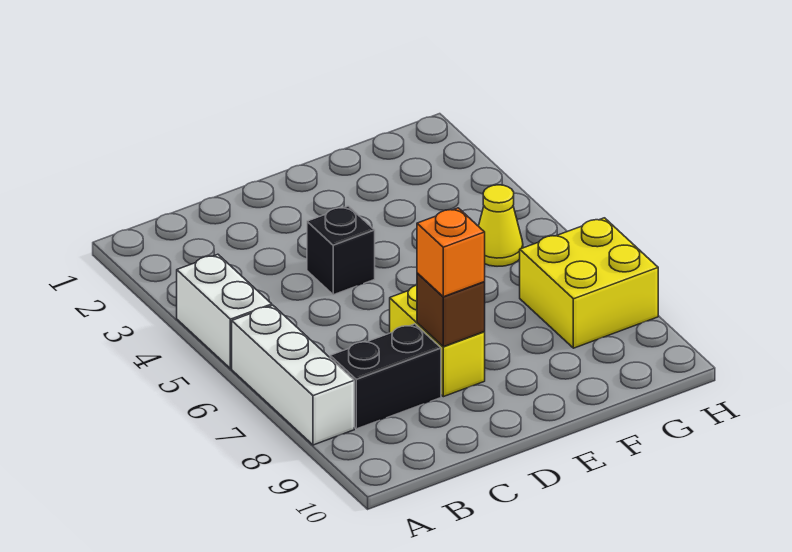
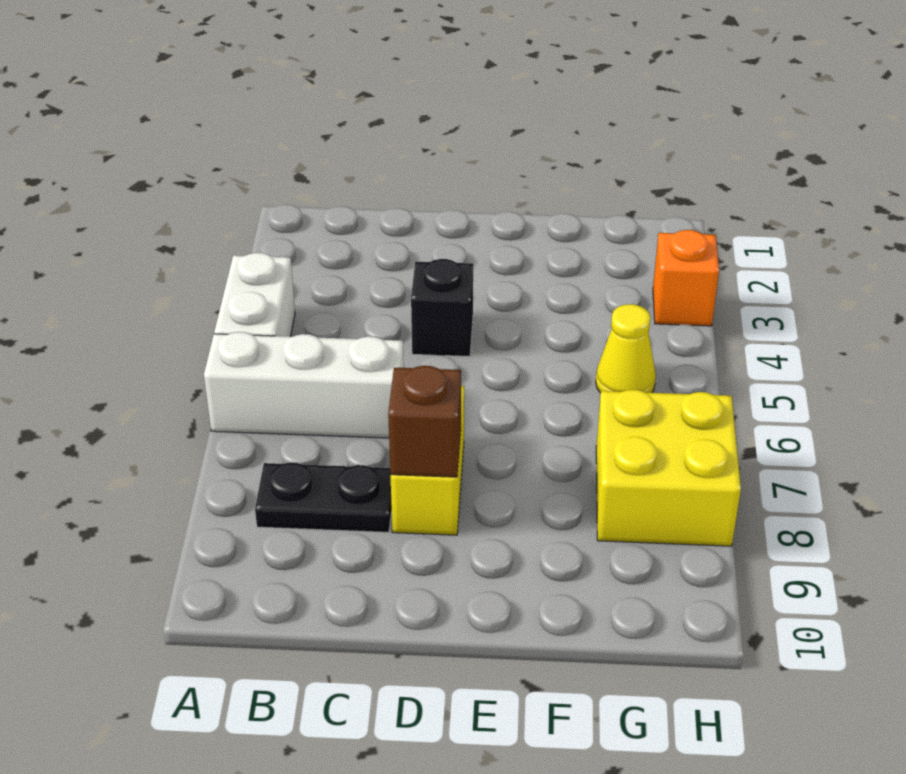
white 1x3 brick [232,305,354,445] -> white 1x3 brick turned to [204,332,404,438]
black 1x2 brick [330,324,441,429] -> black 1x2 plate [255,462,392,532]
orange 1x1 brick [417,208,485,297] -> orange 1x1 brick moved to [653,230,719,326]

